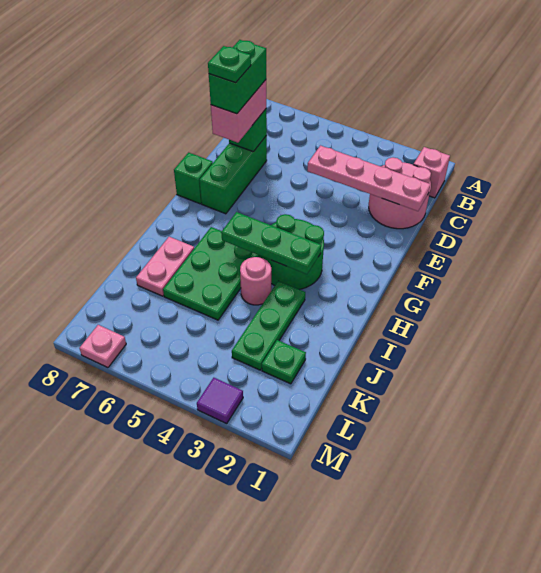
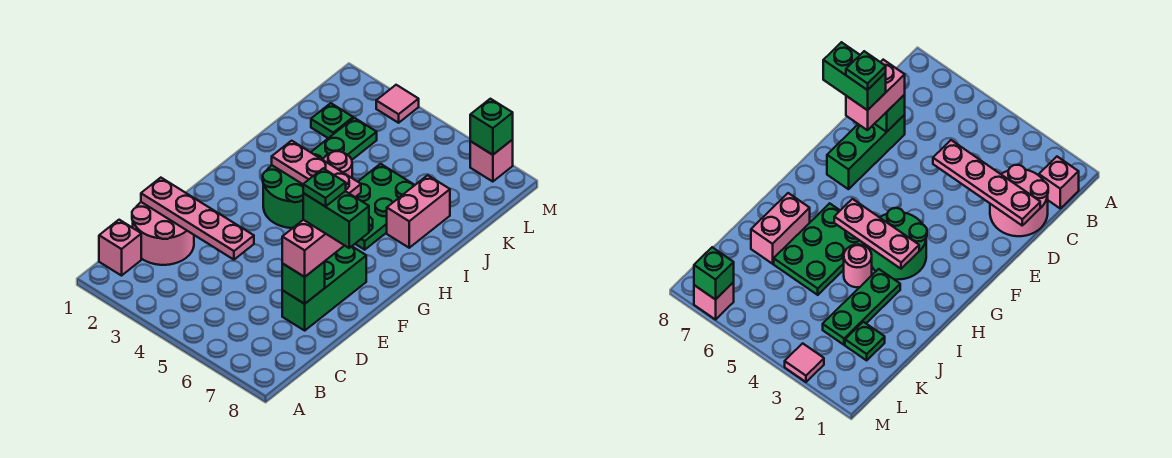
green 1x2 brick [209,40,266,114] -> green 1x2 brick turned to [303,191,369,248]
green 1x1 brick [174,153,213,204] -> green 1x1 brick moved to [470,99,513,155]
green 1x3 plate [221,212,321,274] -> pink 1x3 plate [272,141,361,197]
pink 1x2 plate [136,237,194,296] -> pink 1x2 brick [387,175,450,248]
purple 1x1 tile [197,378,243,424] -> pink 1x1 tile [376,85,419,123]
pink 1x1 plate [79,325,126,368] -> pink 1x1 brick [470,140,513,182]

